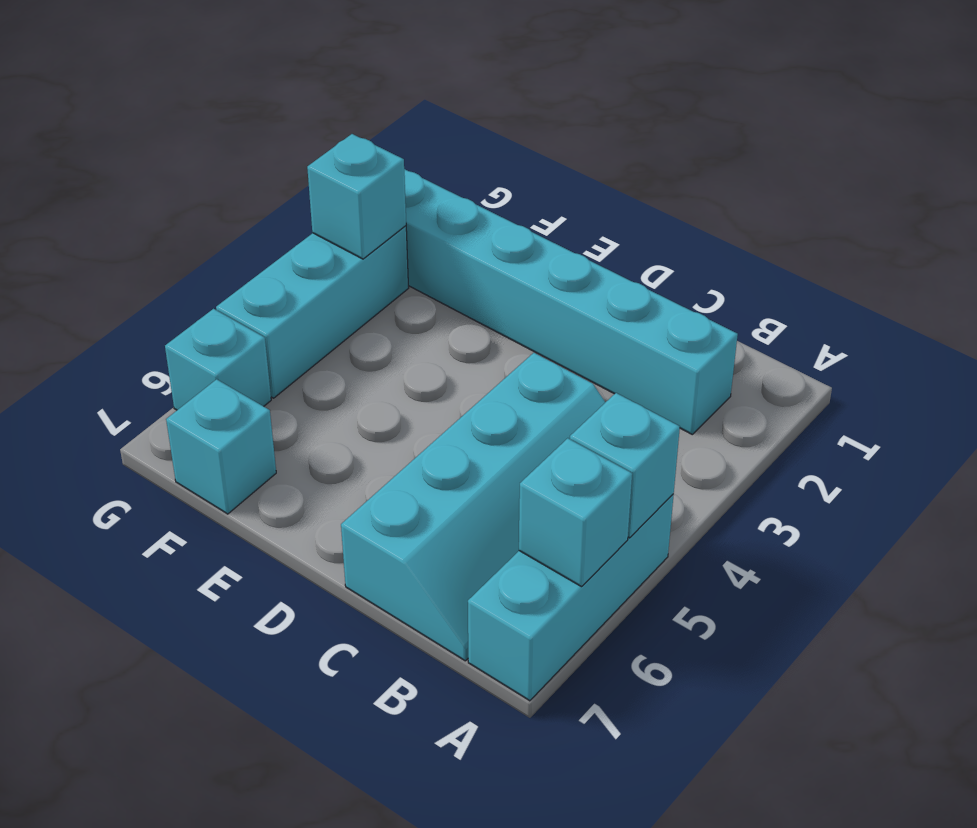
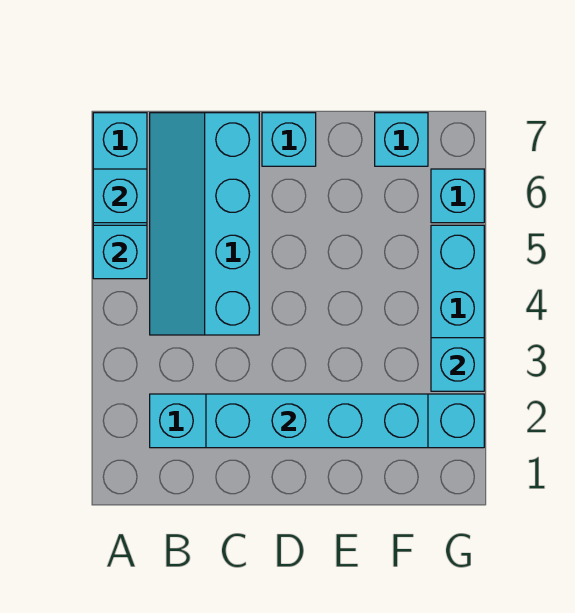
none -> cyan 1x4 brick [206,394,428,448]
none -> cyan 1x1 brick [262,113,316,166]

